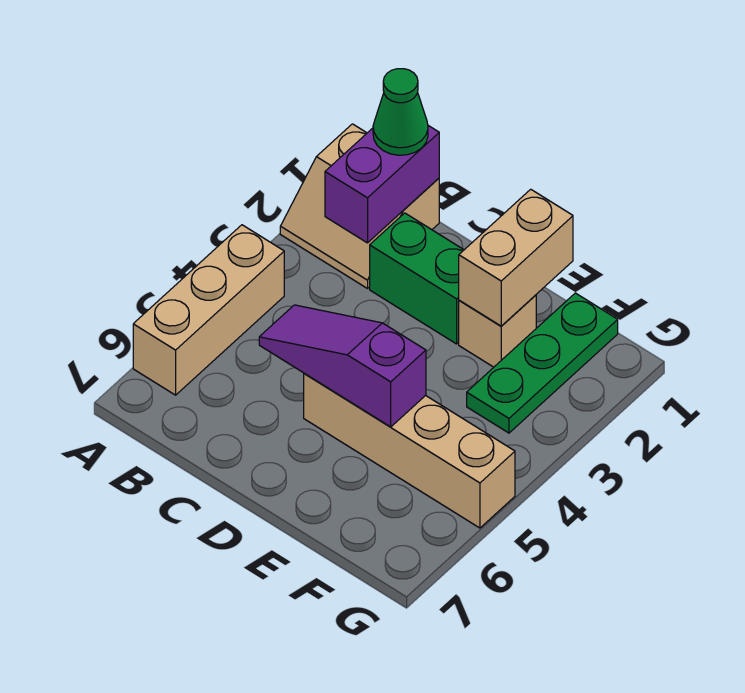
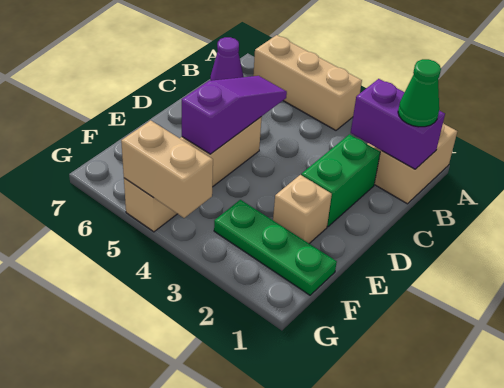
none -> purple 1x1 cone [210,37,244,81]
tan 1x2 brick [459,189,573,326] -> tan 1x2 brick moved to [121,120,213,218]

